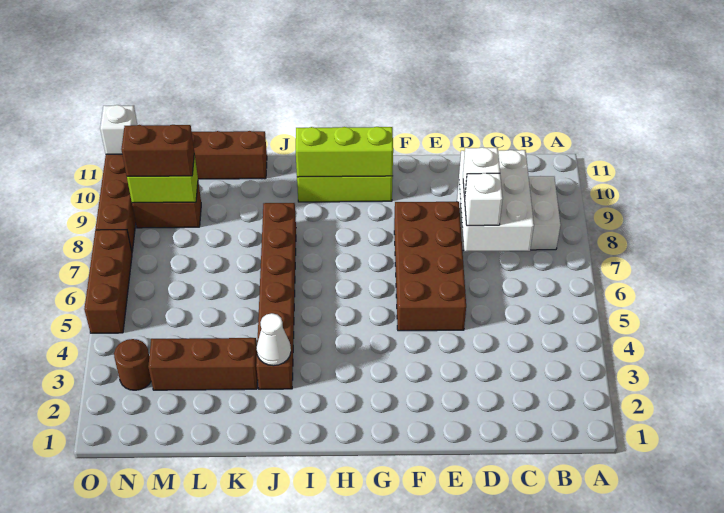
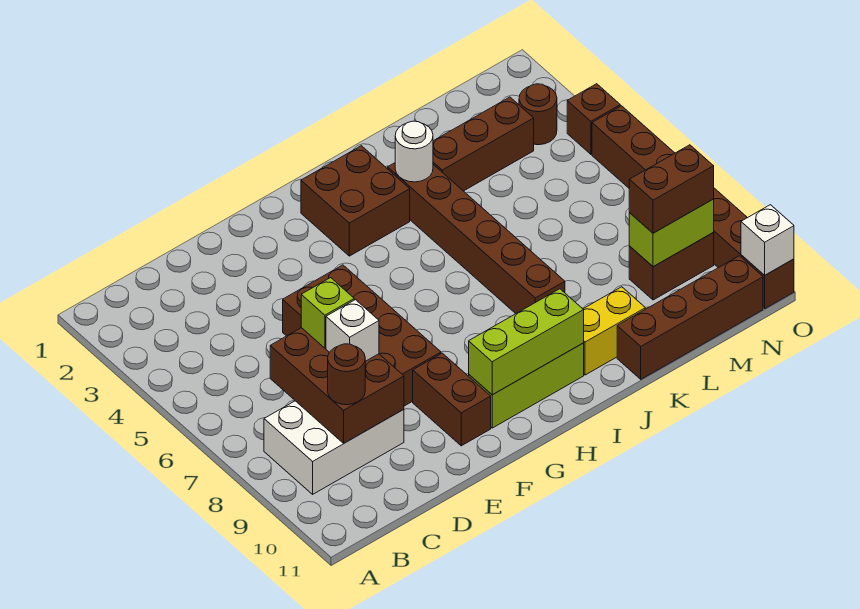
white 2x3 brick [459,150,534,252] -> brown 2x3 brick [270,328,404,443]
none -> brown 1x1 round brick [328,344,365,405]
white 1x1 brick [465,173,503,226] -> lime 1x1 brick [301,278,354,348]
none -> brown 1x2 brick [413,353,491,446]
none -> brown 2x2 brick [301,146,410,256]
white 1x1 cone [257,313,291,366] -> white 1x1 round brick [395,121,433,182]
none -> yellow 1x2 brick [583,287,645,375]
none -> brown 1x1 brick [567,84,620,154]

